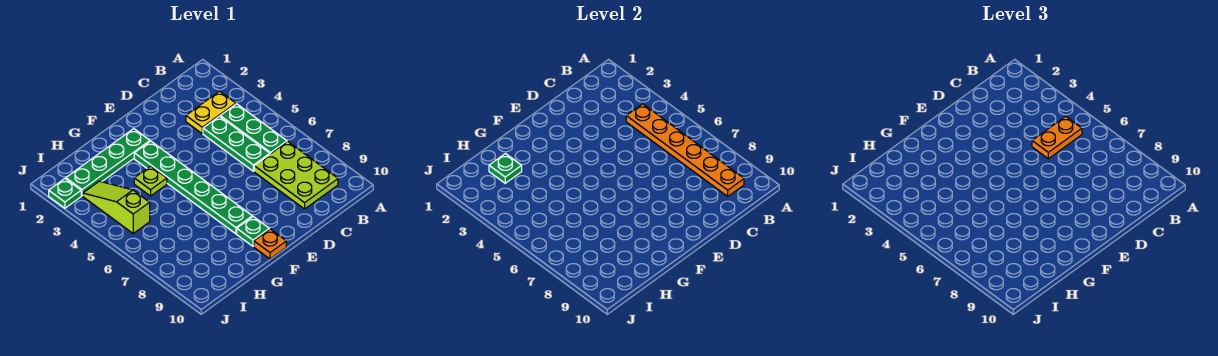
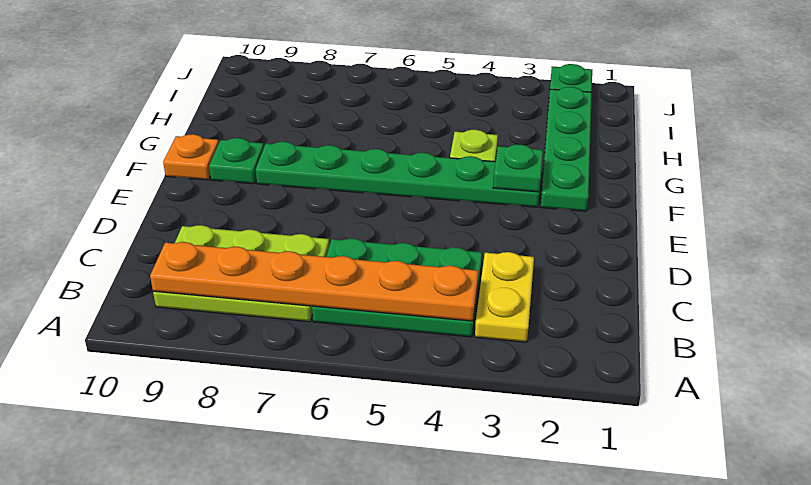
orange 1x2 plate [1032,116,1082,159] -> none
green 1x1 plate [489,154,522,183] -> green 1x1 plate moved to [493,145,543,192]
lime 1x3 slope [83,181,150,233] -> none

